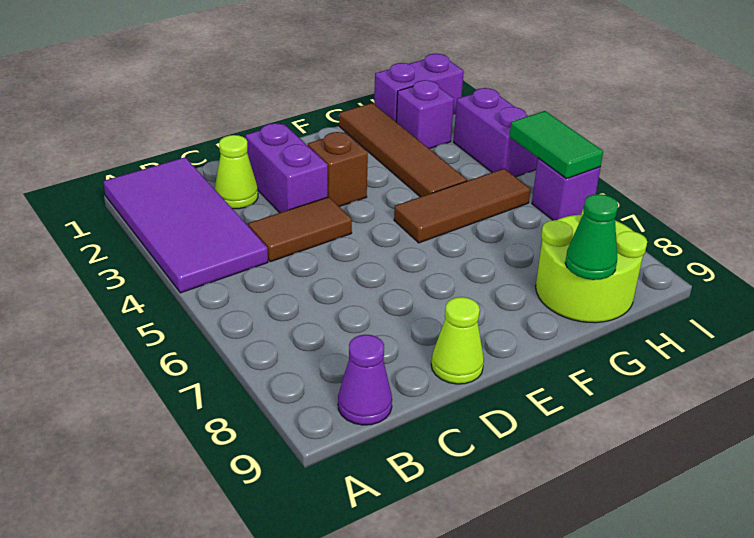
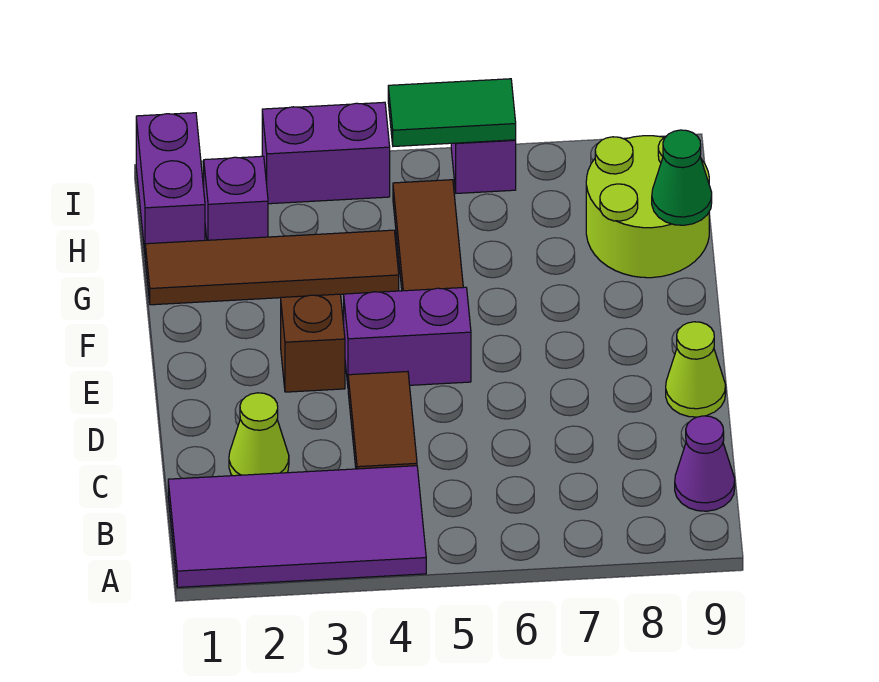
purple 1x2 brick [246,123,328,213] -> purple 1x2 brick moved to [344,287,471,385]

